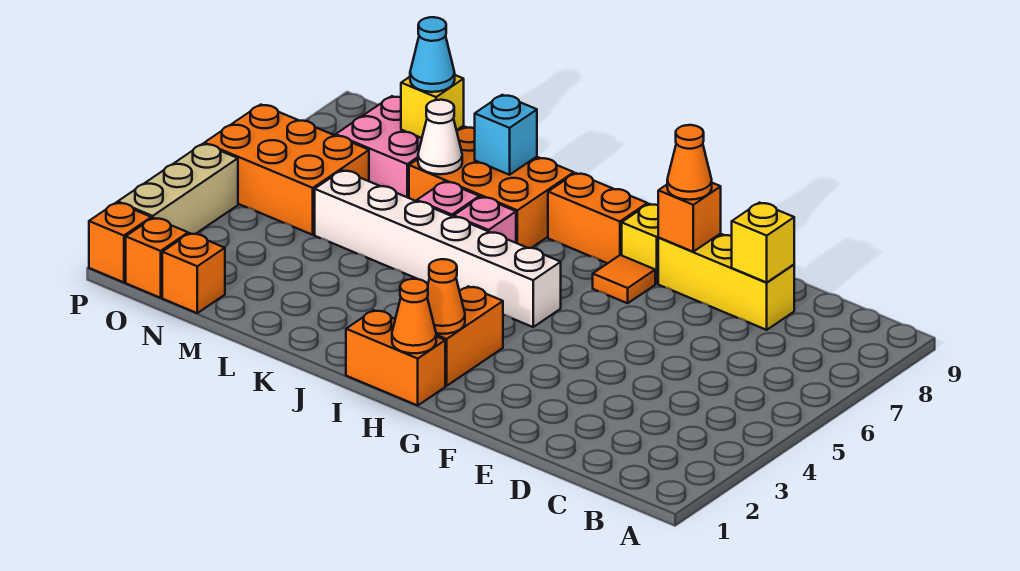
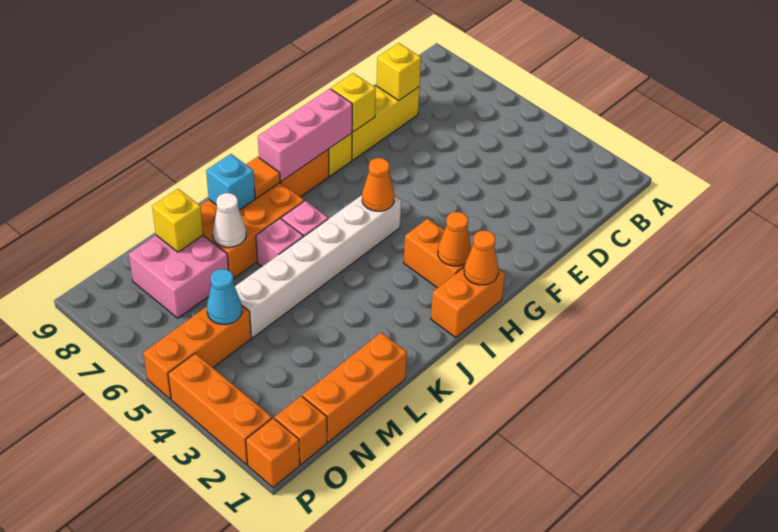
orange 1x1 brick [658,183,721,252] -> yellow 1x1 brick [331,73,376,132]
orange 1x1 cone [667,125,712,200] -> orange 1x1 cone moved to [362,158,395,211]
orange 1x1 tile [593,255,655,303] -> orange 1x1 tile moved to [246,157,280,198]
none -> pink 1x3 brick [258,89,352,181]
cyan 1x1 cone [410,17,455,92] -> cyan 1x1 cone moved to [207,269,242,324]
orange 1x1 brick [162,233,225,313] -> orange 1x3 brick [302,333,407,442]
orange 2x3 brick [204,105,369,235] -> orange 1x3 brick [143,306,251,399]
tan 1x3 brick [118,144,238,234] -> orange 1x3 brick [168,353,272,465]

